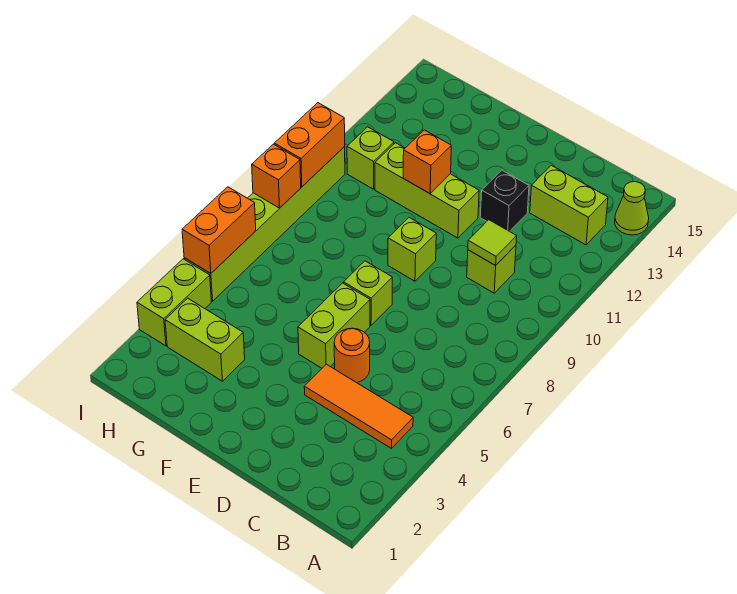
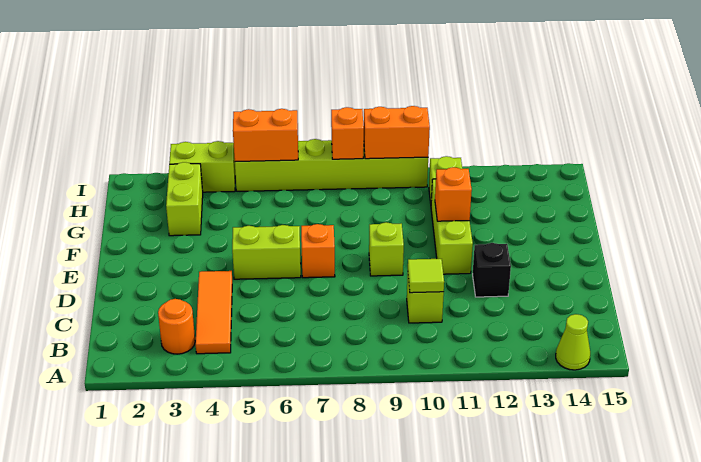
lime 1x2 brick [530,165,608,245] -> none
orange 1x1 round brick [334,328,370,383] -> orange 1x1 round brick moved to [158,299,195,354]
lime 1x1 brick [344,261,392,325] -> orange 1x1 brick [301,224,335,278]

